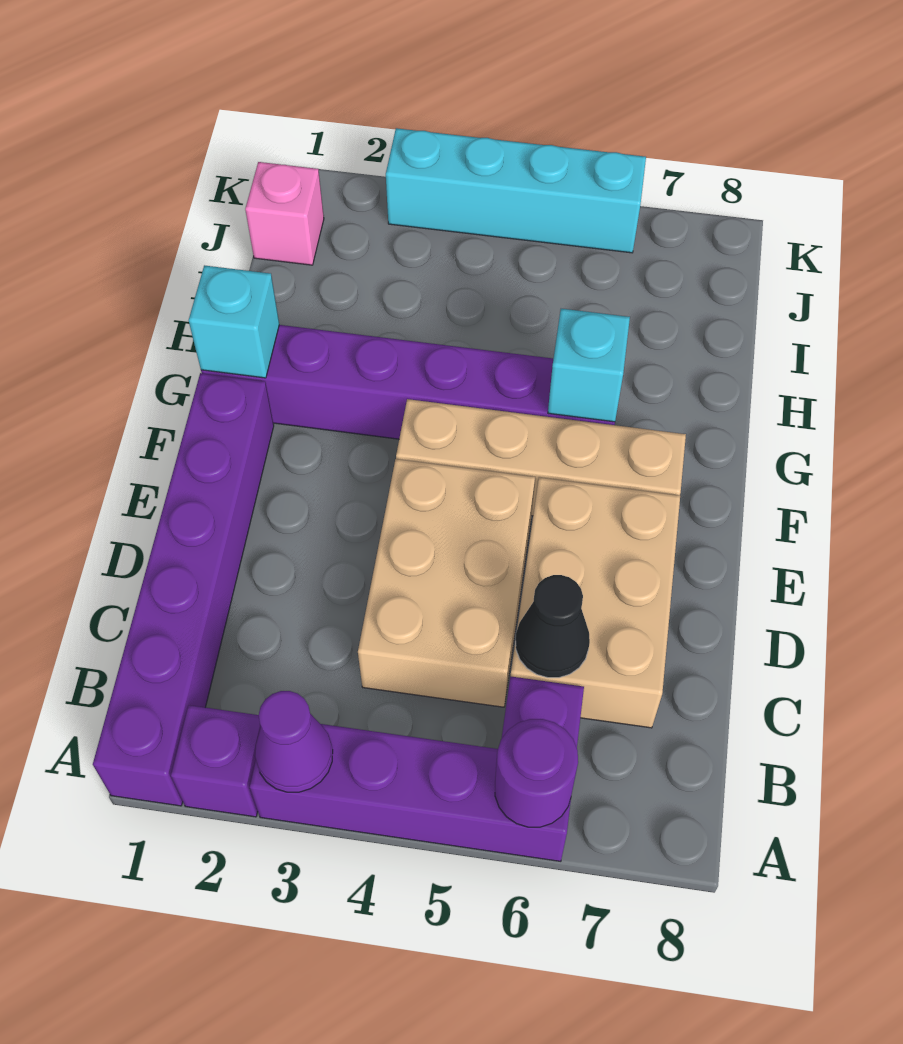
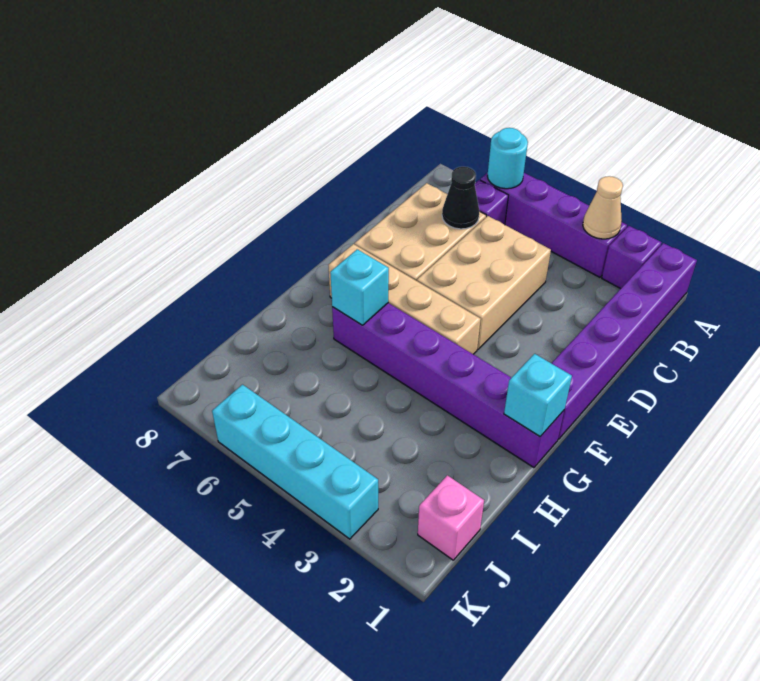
purple 1x1 cone [255,691,333,792] -> tan 1x1 cone [583,176,623,239]
purple 1x1 round brick [495,719,578,827] -> cyan 1x1 round brick [487,128,528,189]

